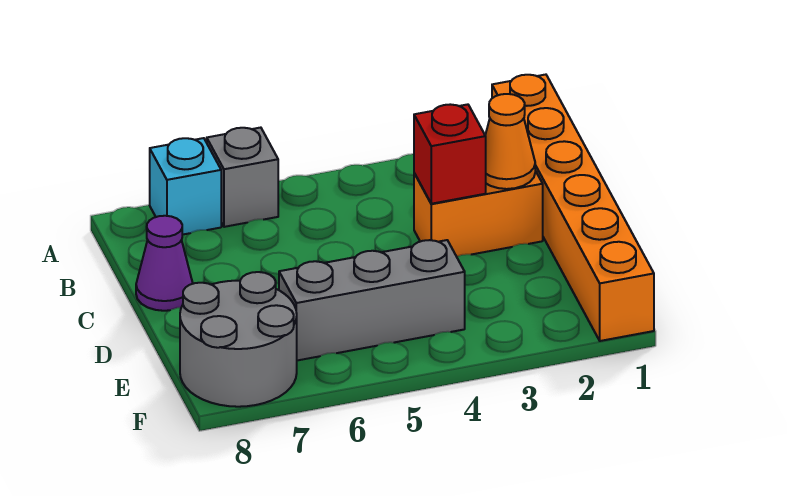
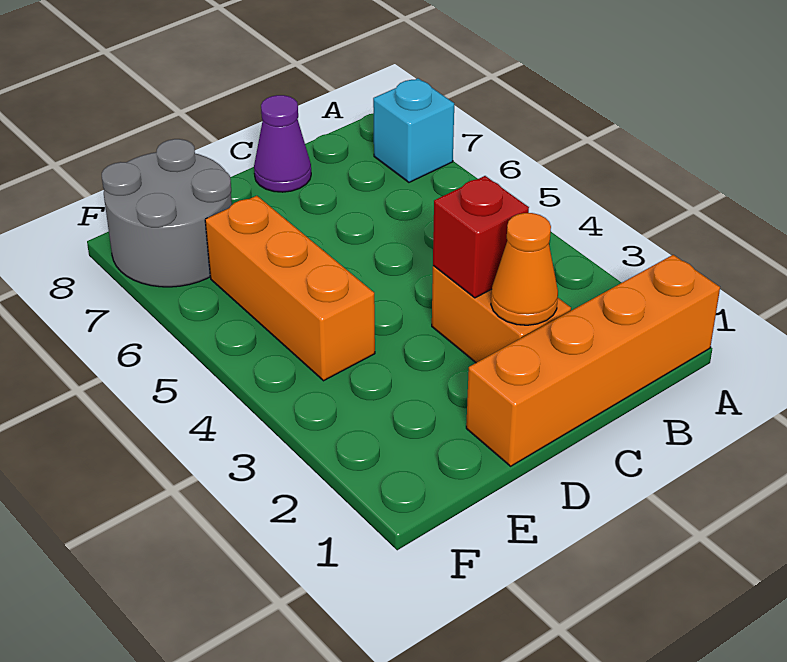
orange 1x6 brick [492,75,654,341] -> orange 1x4 brick [466,255,720,466]
grey 1x1 brick [207,128,278,227] -> none
grey 1x3 brick [279,240,465,360] -> orange 1x3 brick [205,196,375,381]

